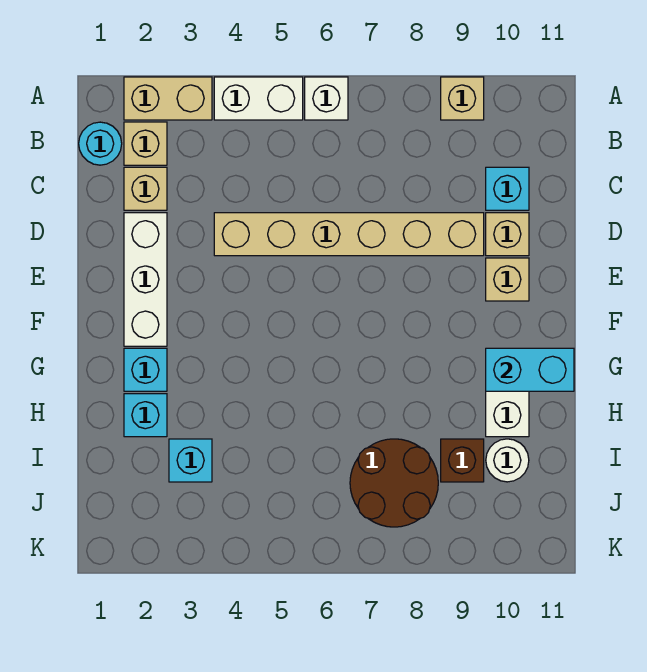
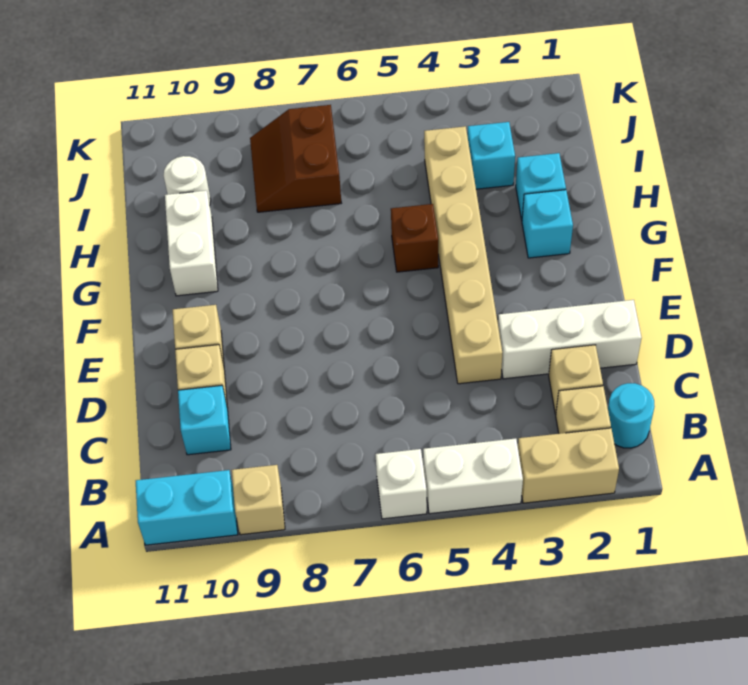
white 1x3 brick [124,213,167,346] -> white 1x3 brick turned to [498,300,642,379]
tan 1x6 brick [214,213,484,256] -> tan 1x6 brick turned to [424,126,502,384]
cyan 1x2 brick [486,348,574,391] -> cyan 1x2 brick moved to [136,470,238,545]
brown 2x2 round brick [350,439,438,527] -> brown 2x2 slope [250,105,341,212]
brown 1x1 brick [441,439,484,482] -> brown 1x1 brick moved to [391,204,438,272]

